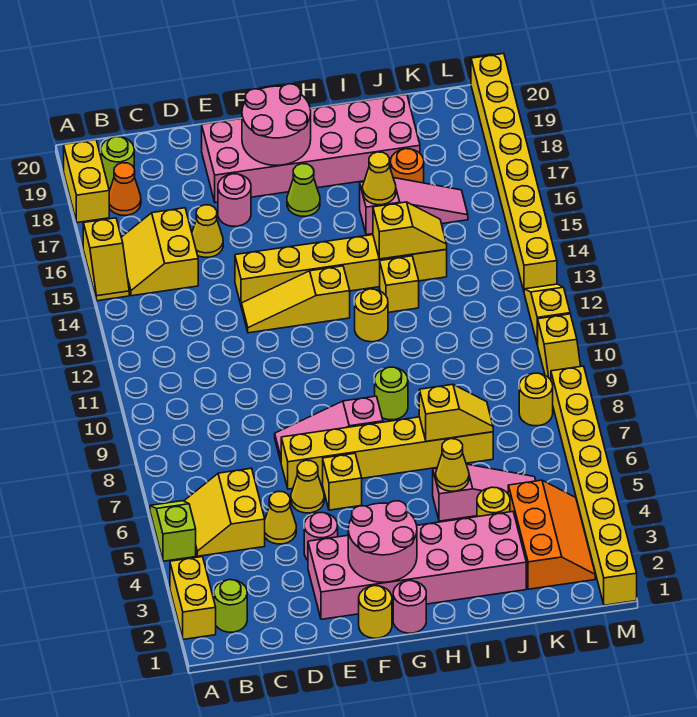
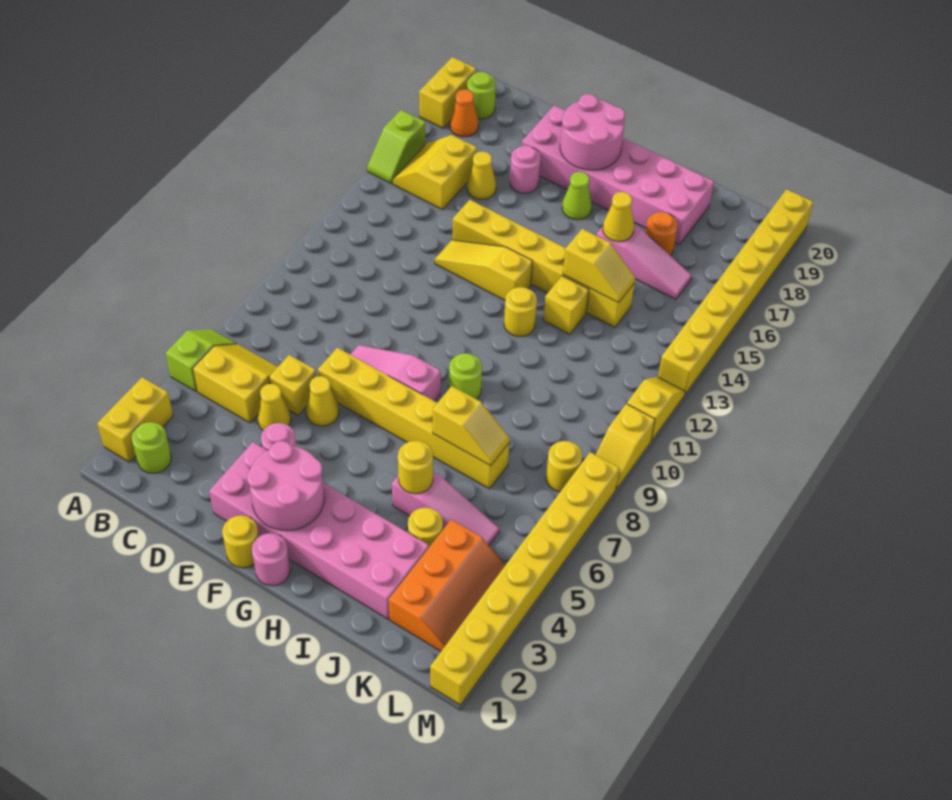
yellow 1x2 slope [83,218,129,301] -> lime 1x2 slope [367,110,425,183]
yellow 2x2 slope [184,468,265,556] -> yellow 2x2 slope turned to [193,344,277,423]
yellow 1x1 brick [323,453,362,510] -> yellow 1x1 brick moved to [269,355,316,415]
yellow 1x1 cone [436,439,469,491] -> yellow 1x1 round brick [398,441,433,494]

